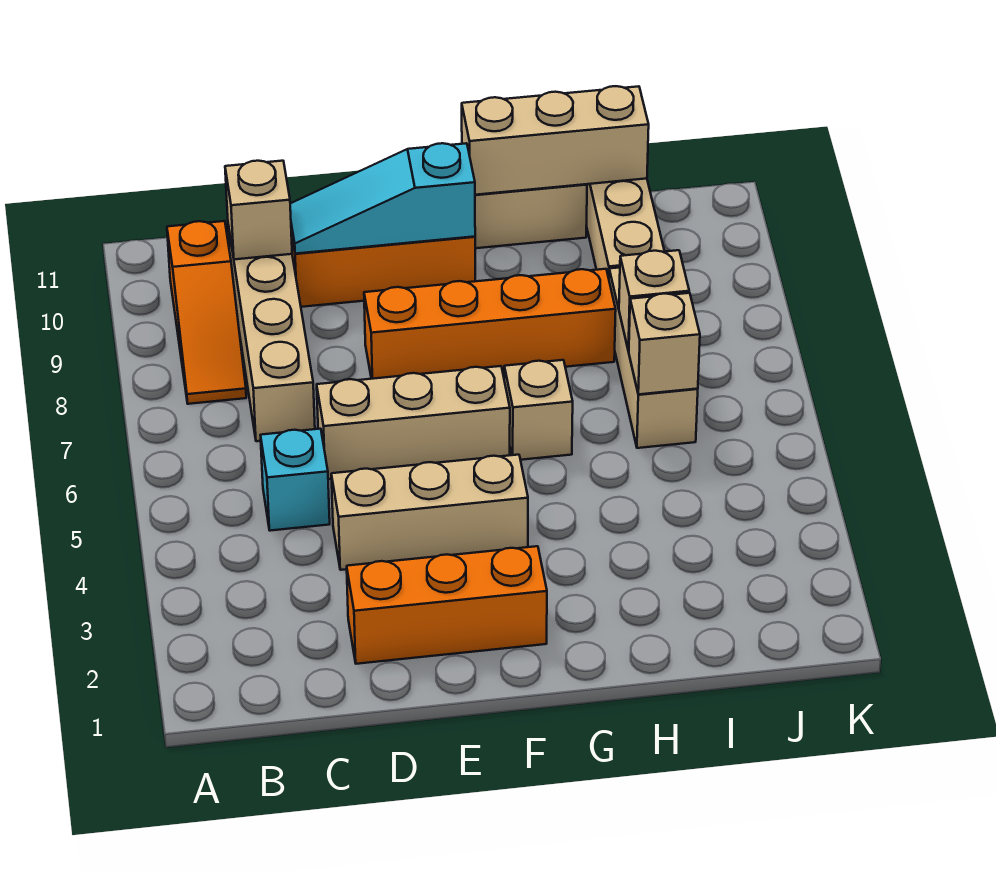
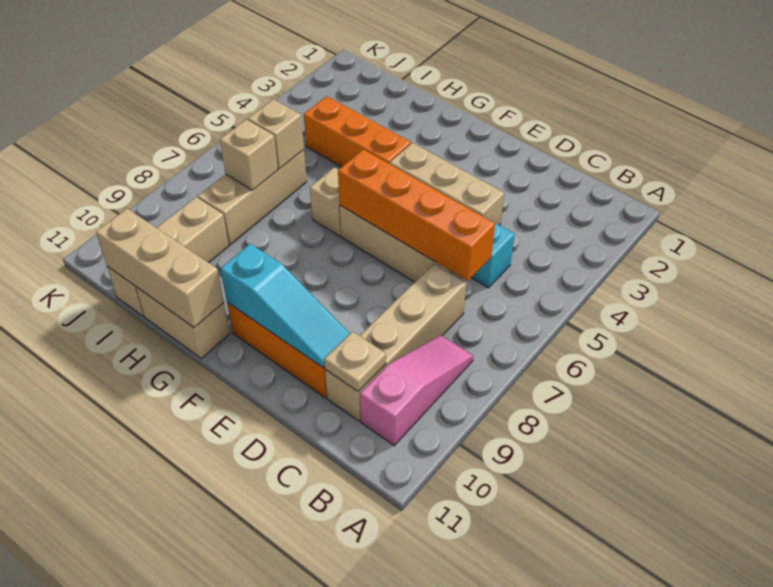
orange 1x3 slope [167,221,246,404] -> pink 1x3 slope [360,335,473,446]
tan 1x1 brick [225,161,292,259] -> tan 1x1 plate [324,332,386,392]
orange 1x3 brick [347,546,547,664] -> orange 1x3 brick moved to [304,96,411,167]
orange 1x4 brick [364,269,616,379] -> orange 1x4 brick moved to [338,150,495,281]

